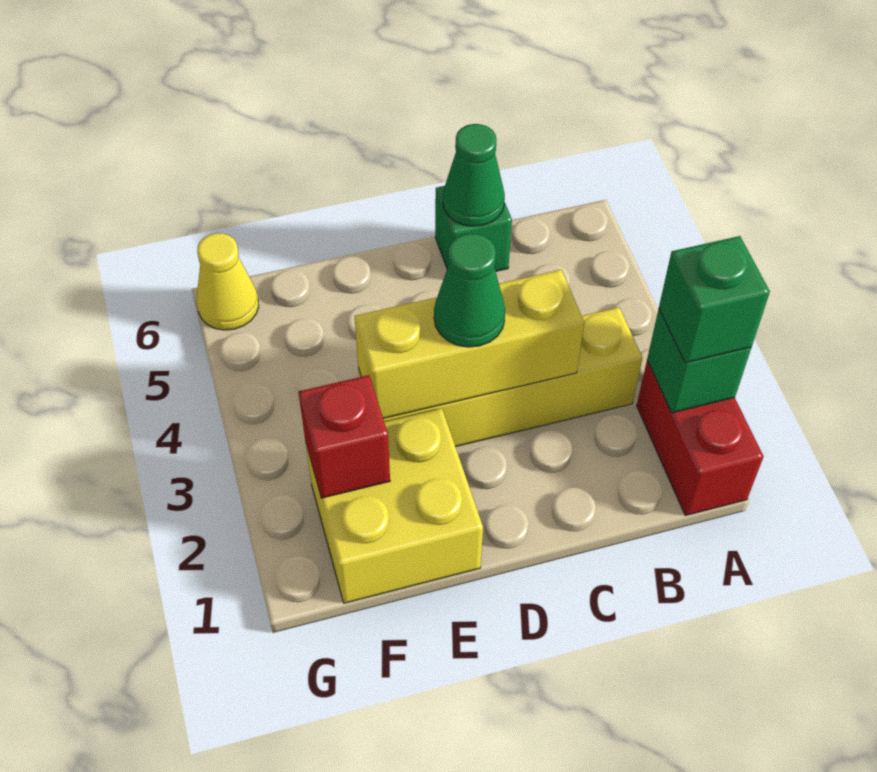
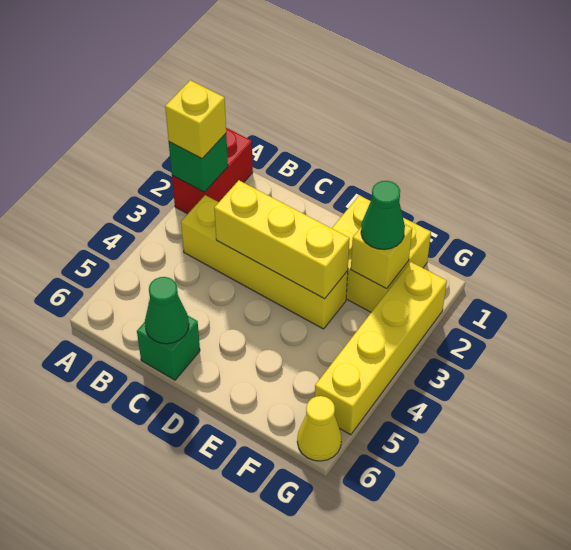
green 1x1 brick [659,236,770,363] -> yellow 1x1 brick [165,80,226,159]
green 1x1 cone [434,233,505,347] -> green 1x1 cone moved to [361,181,405,250]
red 1x1 brick [299,375,390,498] -> yellow 1x1 brick [351,224,412,289]
none -> yellow 1x4 brick [315,262,447,435]

